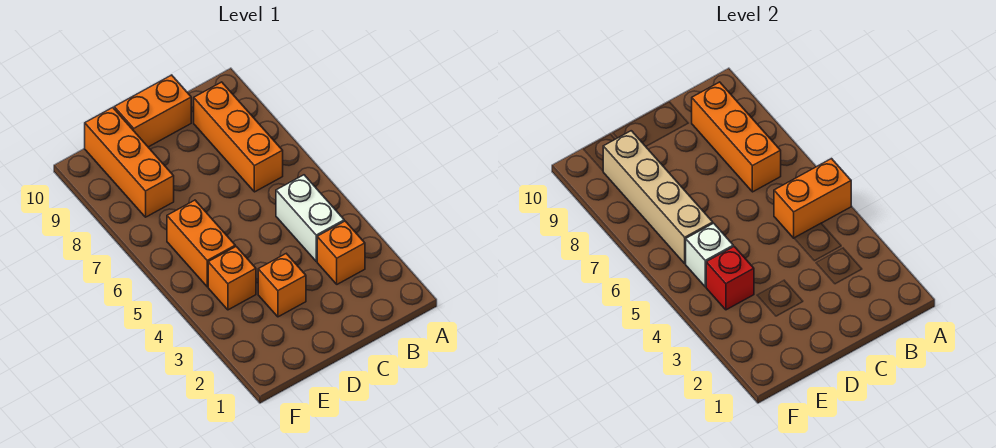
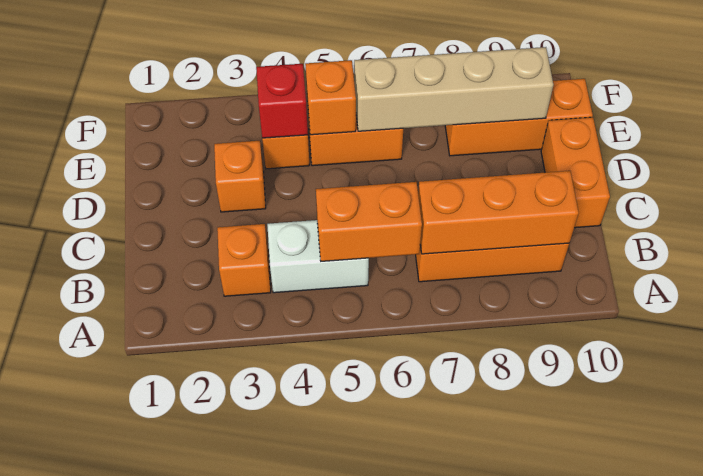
orange 1x2 brick [774,159,851,238] -> orange 1x2 brick turned to [316,182,422,261]
white 1x1 brick [685,223,733,287] -> orange 1x1 brick [305,60,356,135]

